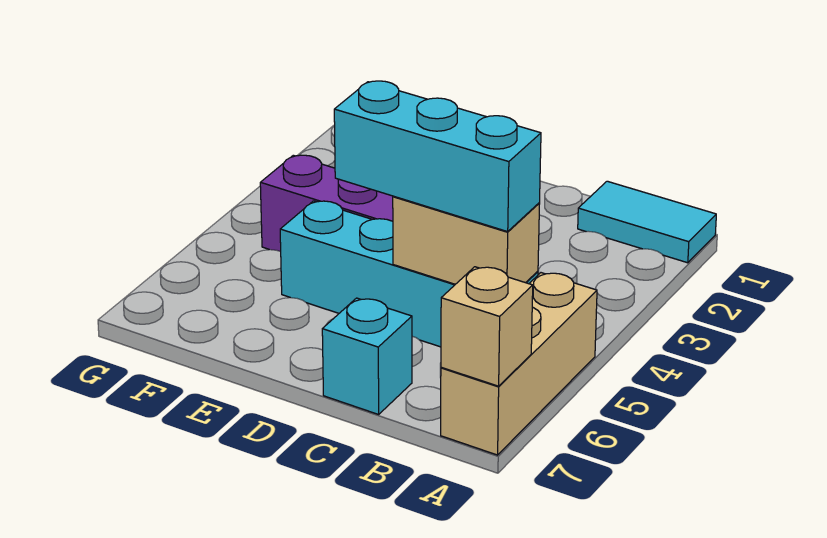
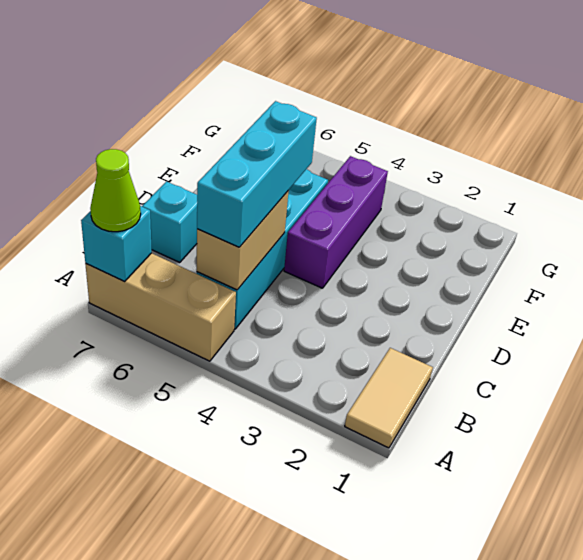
cyan 1x2 tile [578,181,716,263] -> tan 1x2 tile [345,348,433,448]
tan 1x1 brick [441,267,533,386] -> cyan 1x1 brick [81,206,152,282]
none -> lime 1x1 cone [90,149,141,232]

